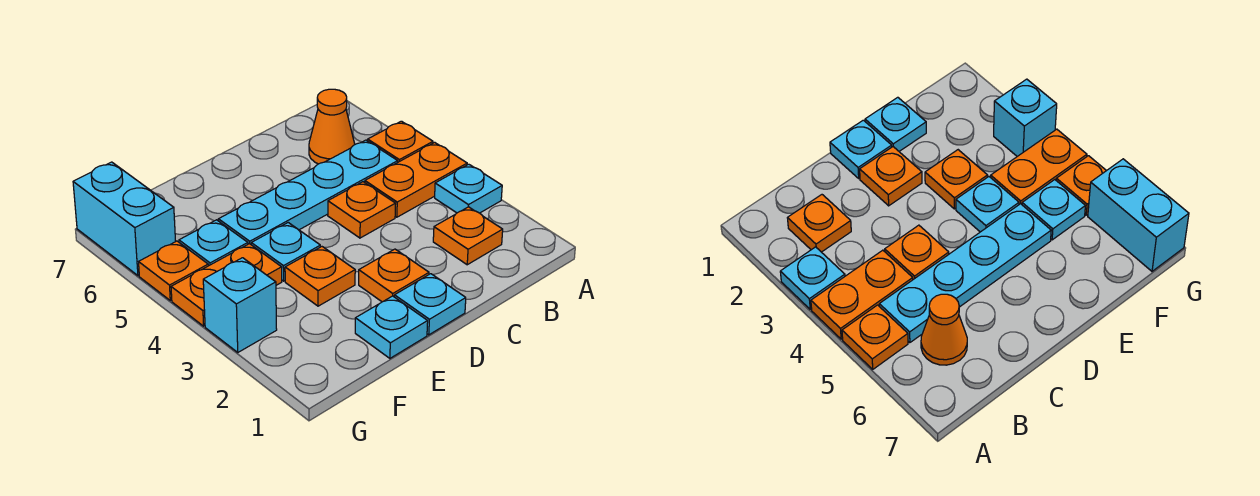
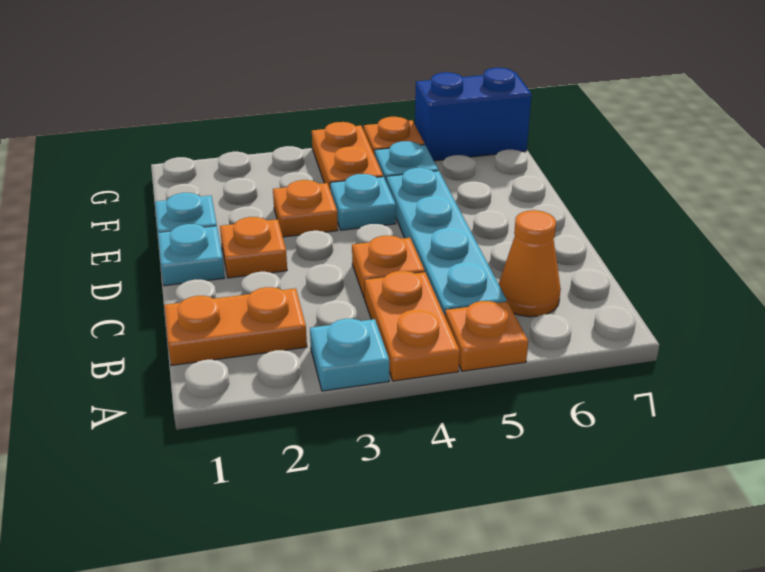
orange 1x1 plate [433,207,503,265] -> orange 1x2 plate [164,287,307,365]
cyan 1x1 brick [203,258,277,352] -> none
cyan 1x2 brick [73,162,176,276] -> blue 1x2 brick [415,68,532,161]

